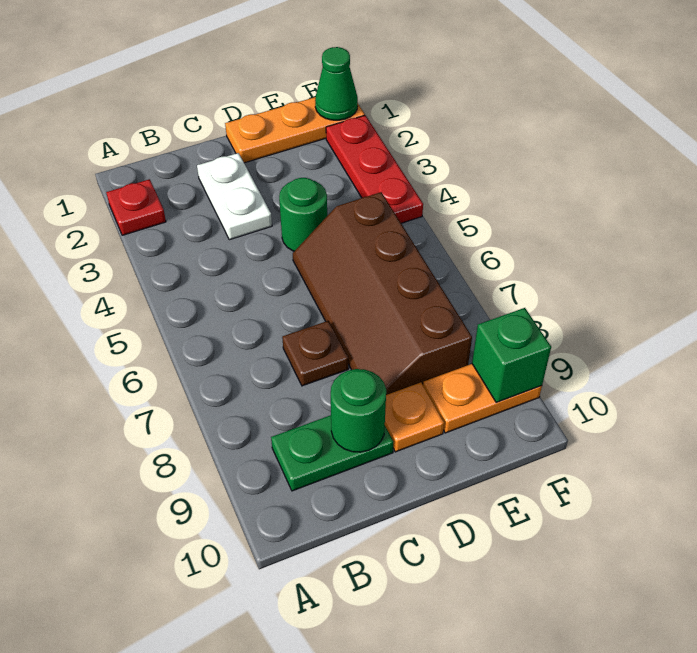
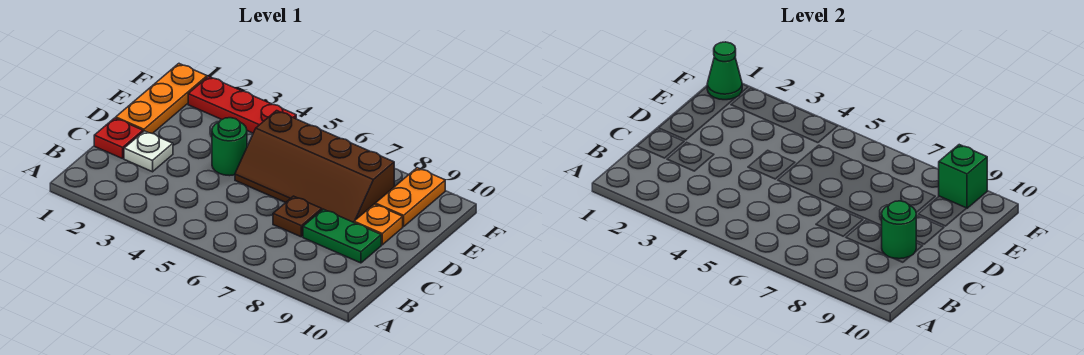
red 1x1 plate [106,179,166,235] -> red 1x1 plate moved to [94,118,143,159]
green 1x2 plate [271,415,393,491] -> green 1x2 plate turned to [303,209,381,263]
white 1x2 plate [197,153,272,240] -> white 1x1 plate [124,131,173,172]

